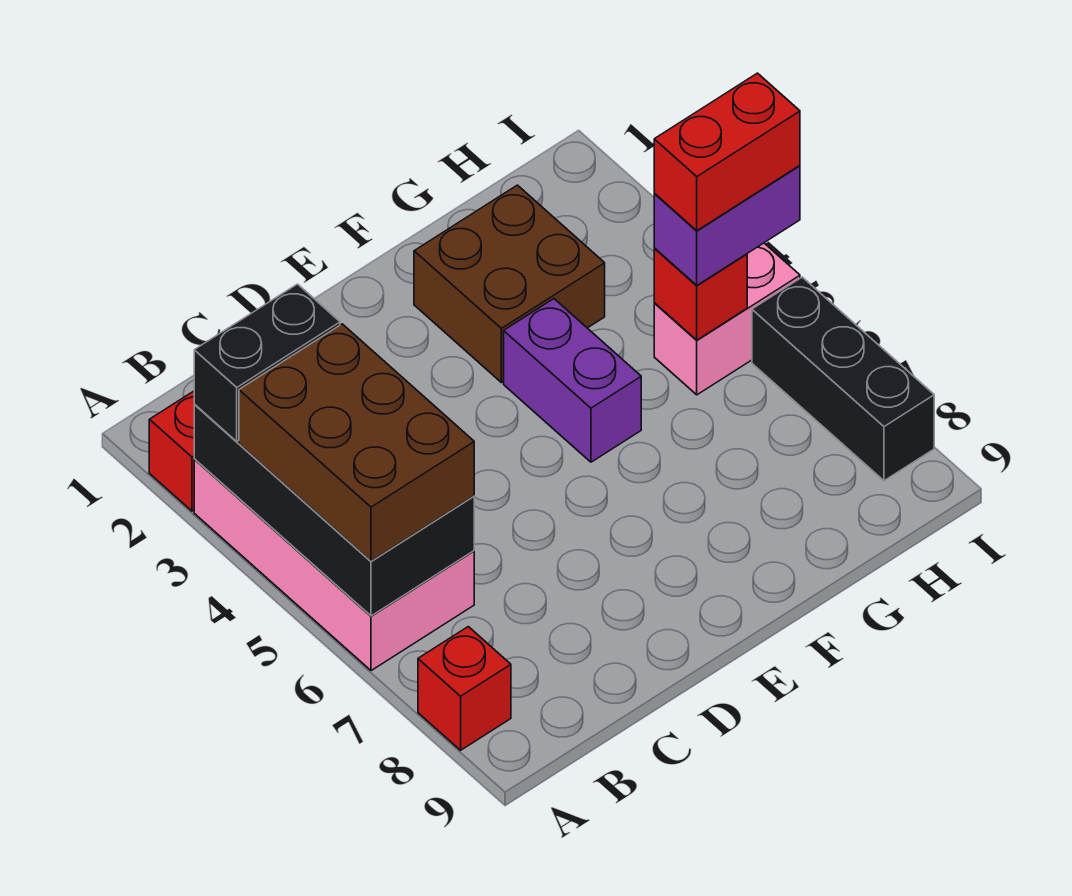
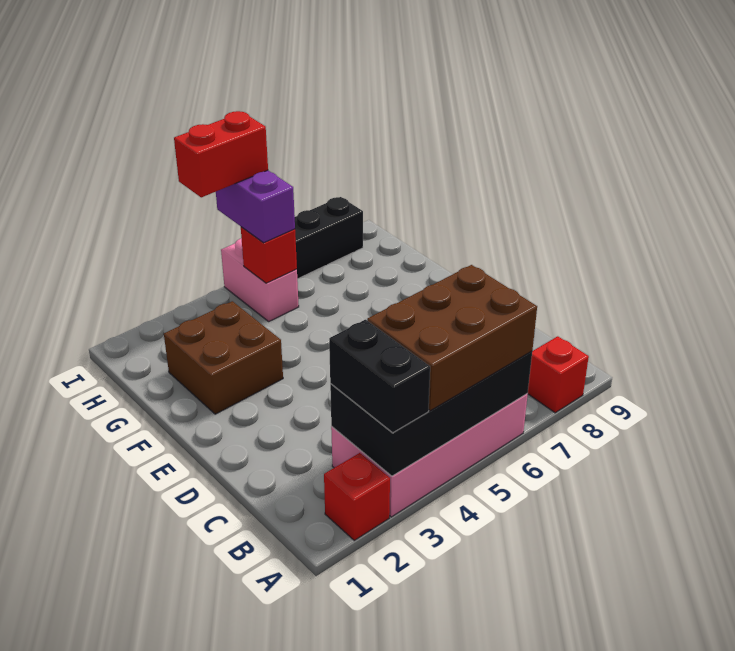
purple 1x2 brick [504,299,641,462] -> none
red 1x2 brick [654,73,800,231] -> red 1x2 brick turned to [174,111,268,197]

